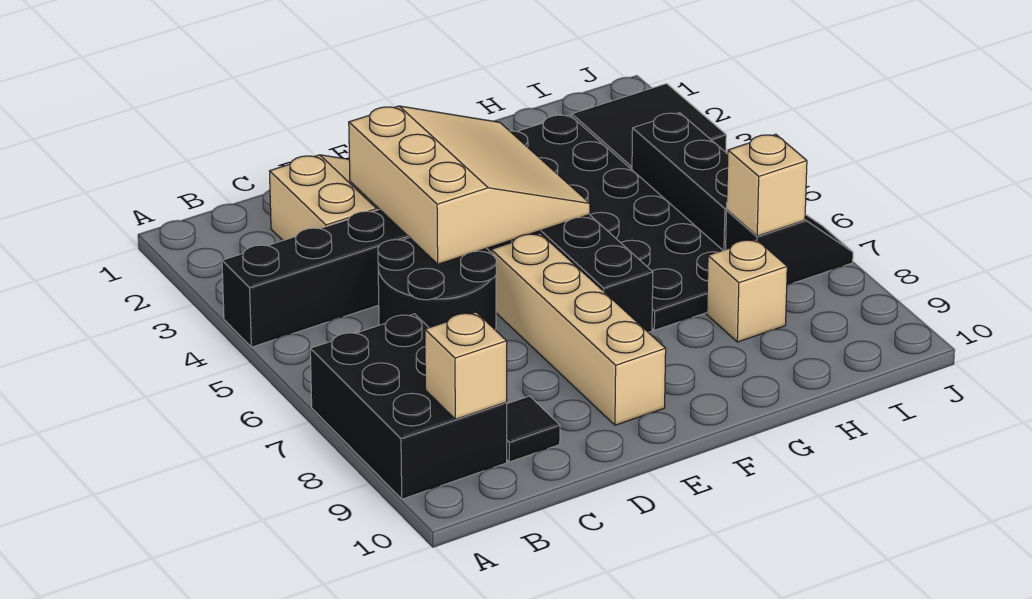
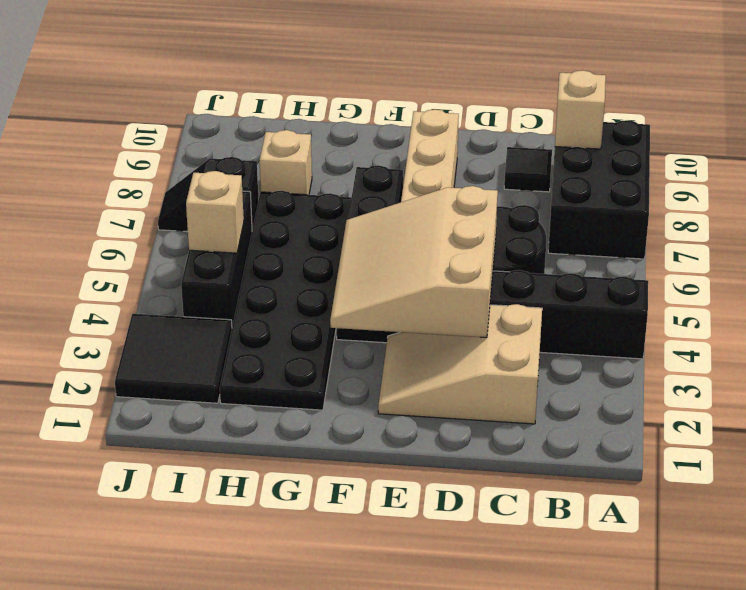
tan 1x1 brick [727,134,807,236] -> tan 1x1 brick moved to [186,171,244,253]

